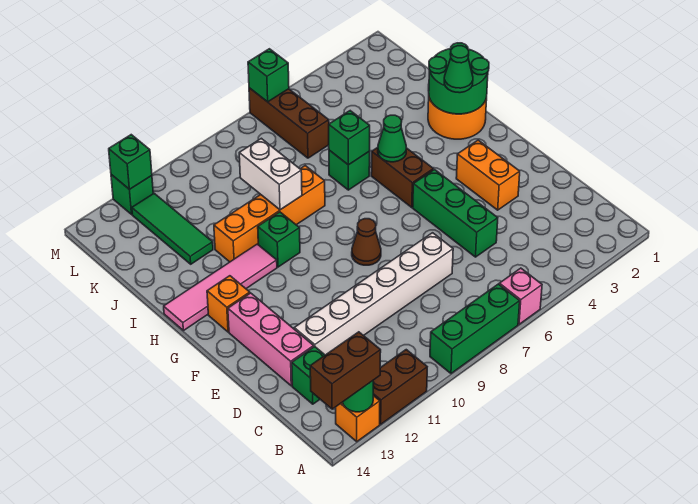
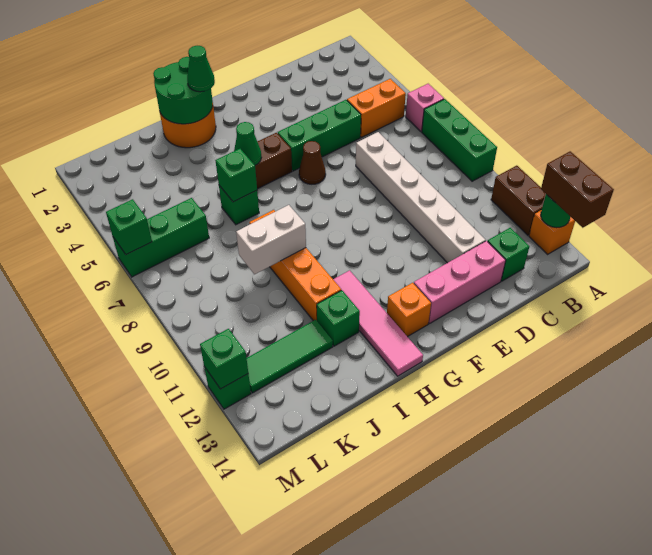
orange 1x2 brick [456,140,520,210] -> orange 1x2 brick moved to [347,79,406,137]
brown 1x1 cone [352,219,381,265] -> brown 1x1 cone moved to [299,141,326,184]
green 1x1 brick [258,212,300,267] -> green 1x1 brick moved to [317,290,360,346]
brown 1x3 brick [249,88,329,158] -> green 1x3 brick [113,198,209,277]

